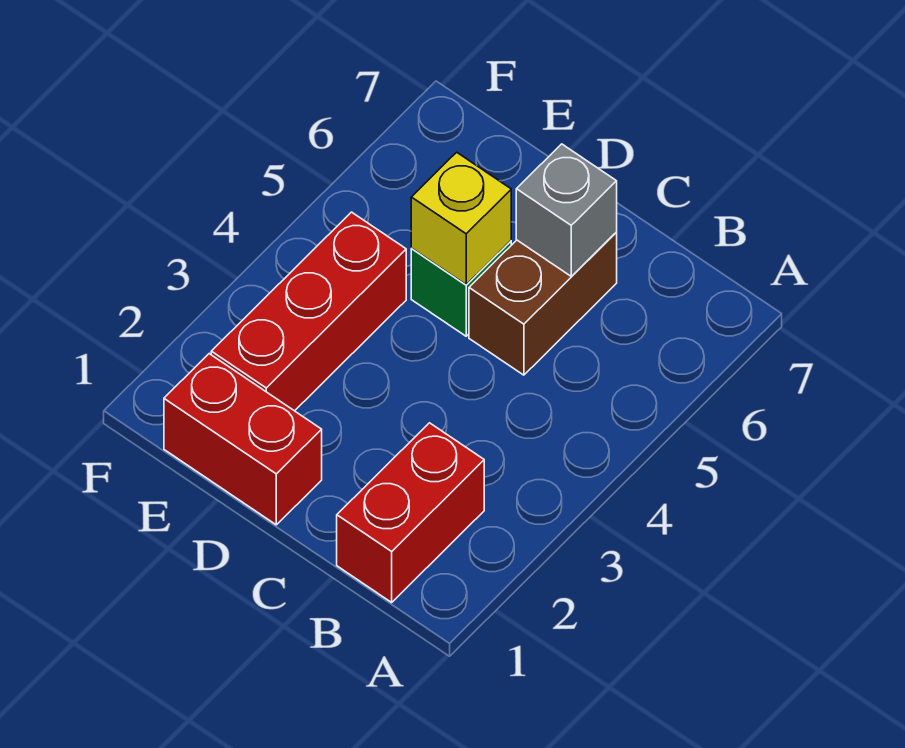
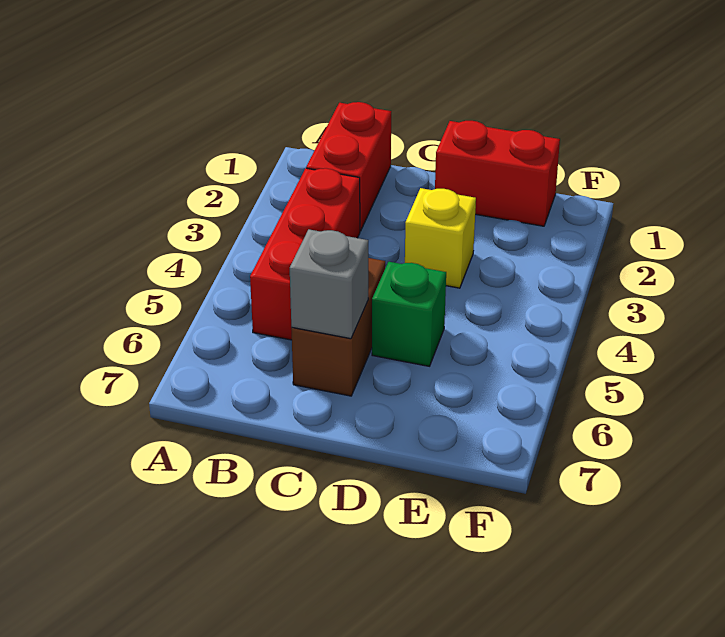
yellow 1x1 brick [411,152,511,285] -> yellow 1x1 brick moved to [405,188,476,288]
red 1x3 brick [211,212,406,411] -> red 1x3 brick moved to [250,168,360,340]

